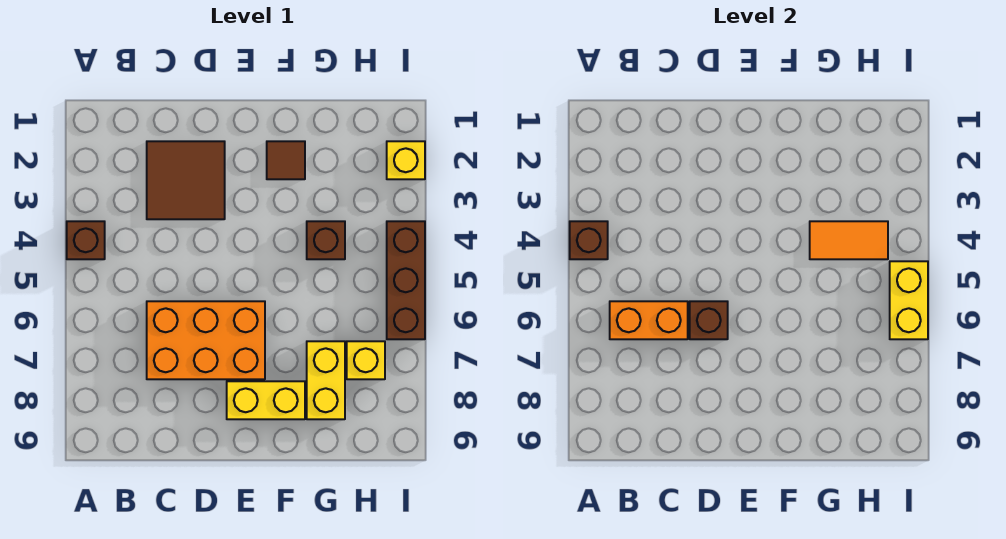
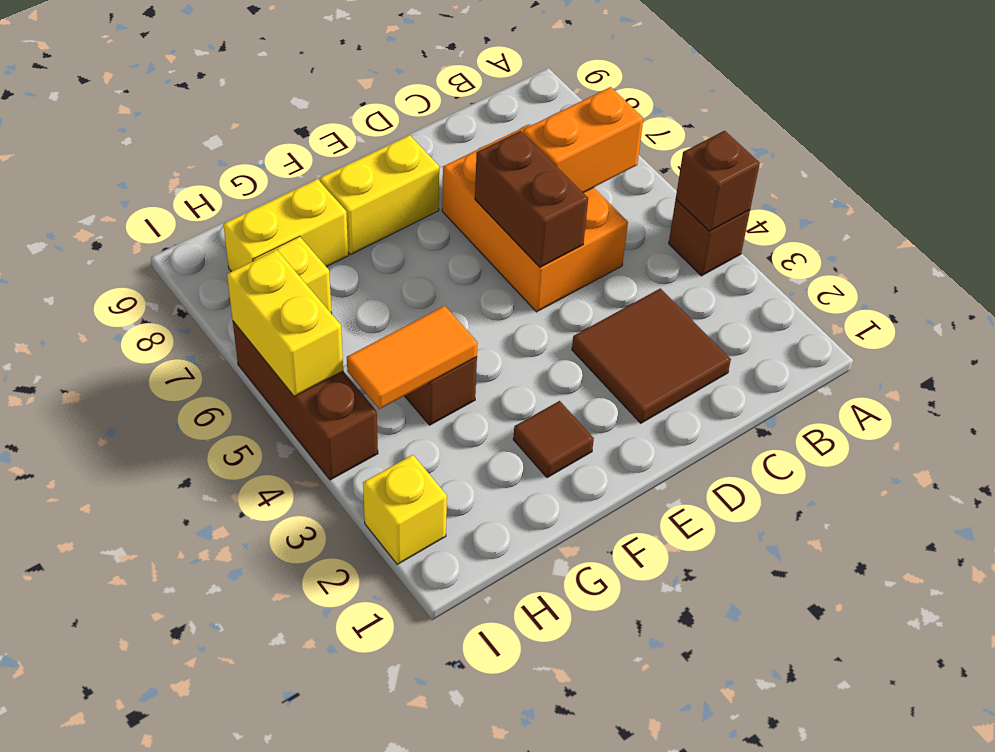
orange 2x3 brick [147,301,265,379] -> orange 2x3 brick turned to [442,124,628,312]
brown 1x1 brick [690,301,728,339] -> brown 1x2 brick [475,131,588,267]
yellow 1x2 brick [307,341,345,419] -> yellow 1x2 brick turned to [223,179,348,272]

